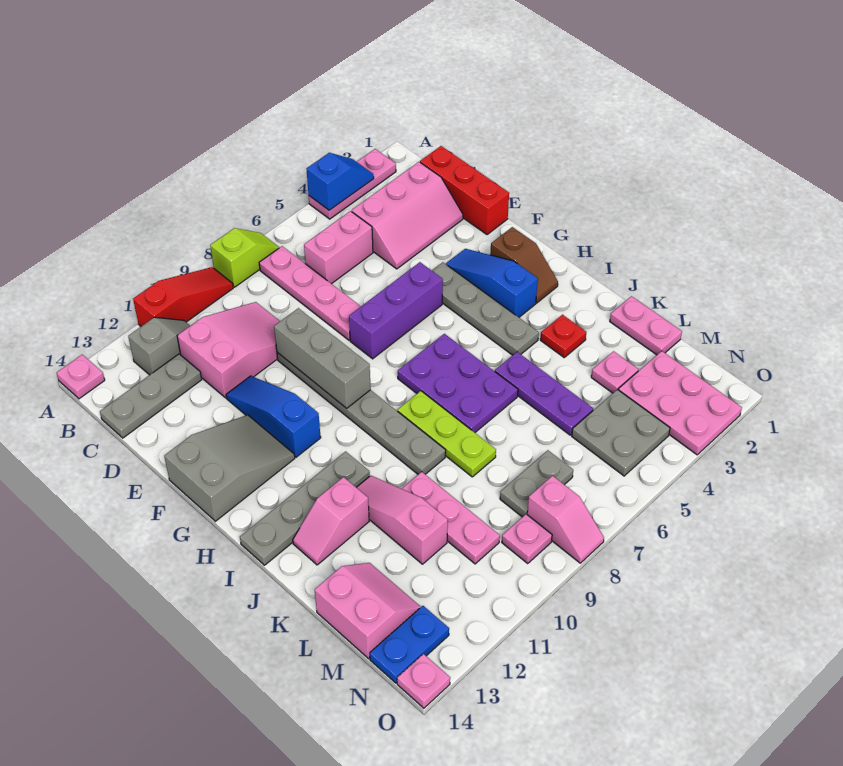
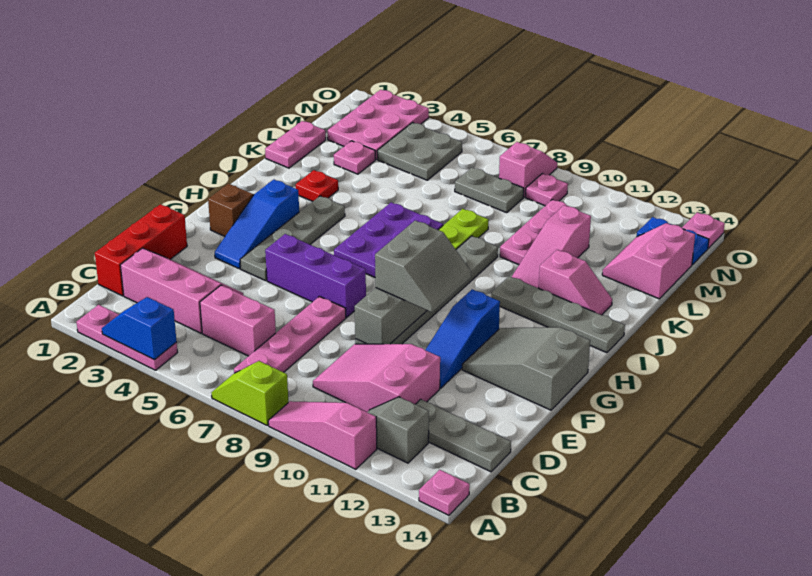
red 1x3 slope [133,267,233,326] -> pink 1x3 slope [268,401,377,469]
none -> grey 2x2 slope [375,221,471,312]
purple 1x3 plate [495,352,593,435] -> none

